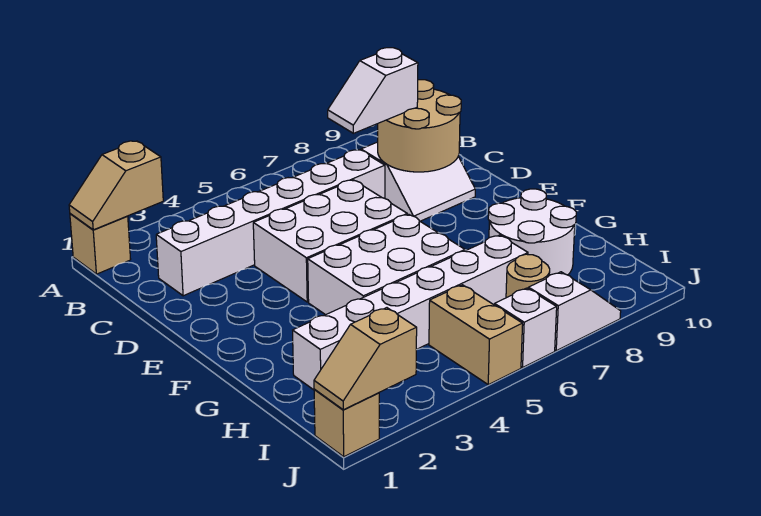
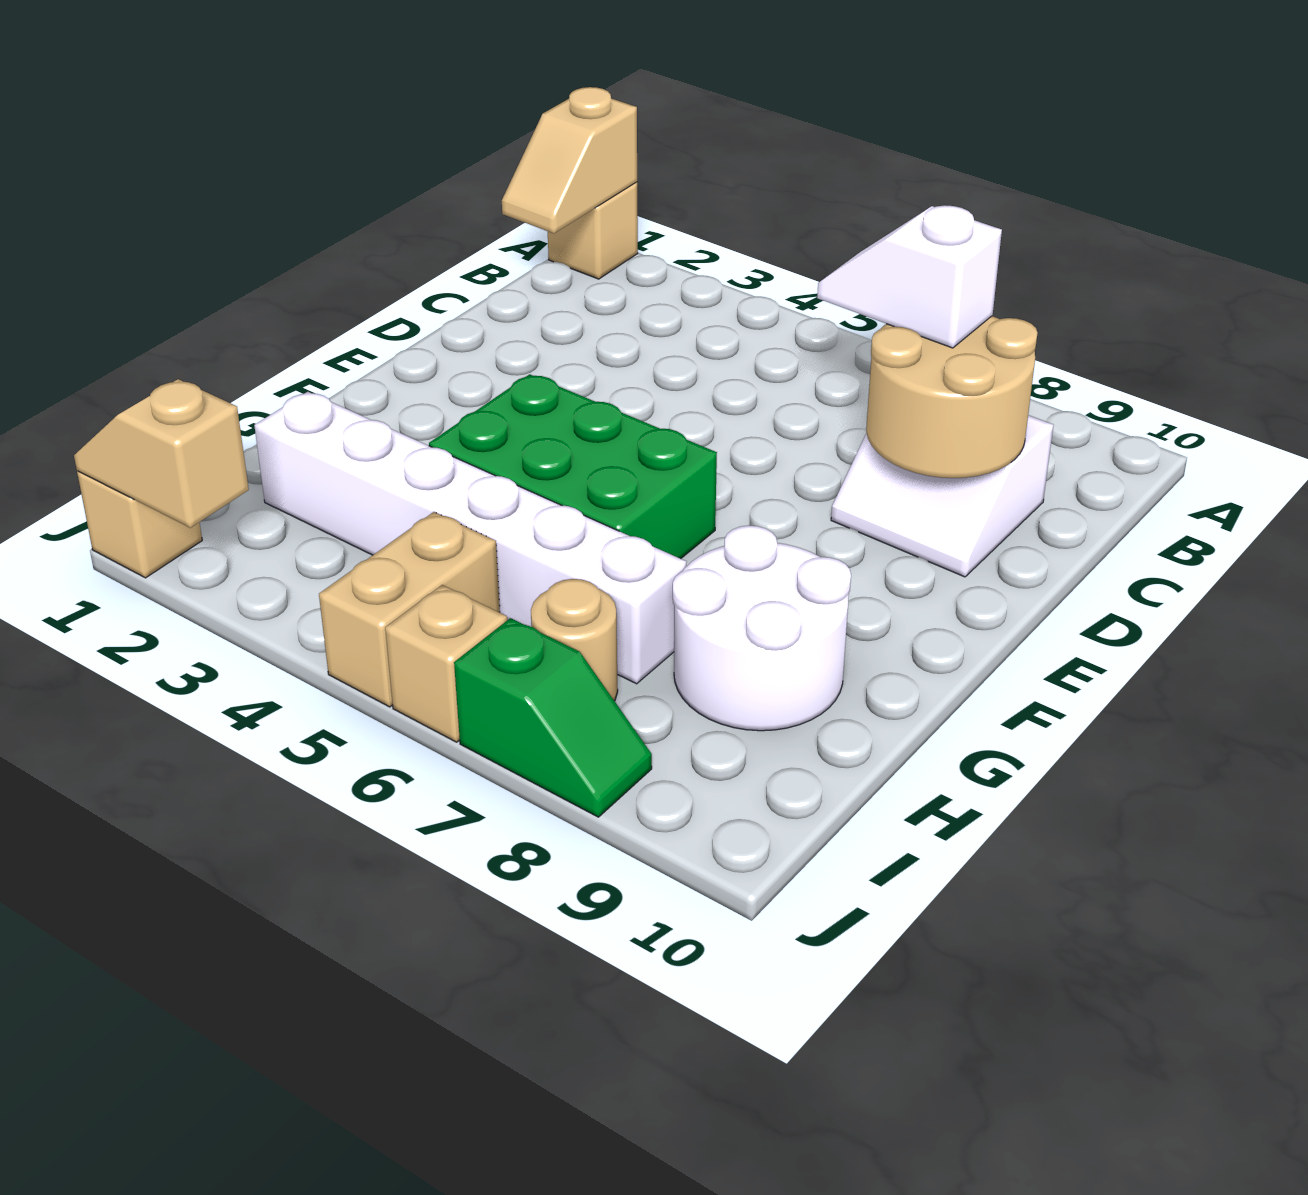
tan 1x2 slope [69,141,163,230] -> tan 1x2 slope turned to [502,87,637,233]
white 1x6 brick [156,150,385,296] -> none
white 2x3 brick [253,180,407,302] -> none
white 2x3 brick [308,214,465,315] -> green 2x3 brick [429,374,717,559]
white 1x1 brick [495,288,557,367] -> tan 1x1 brick [385,585,507,742]
white 1x2 slope [528,272,621,351] -> green 1x2 slope [454,618,652,817]

